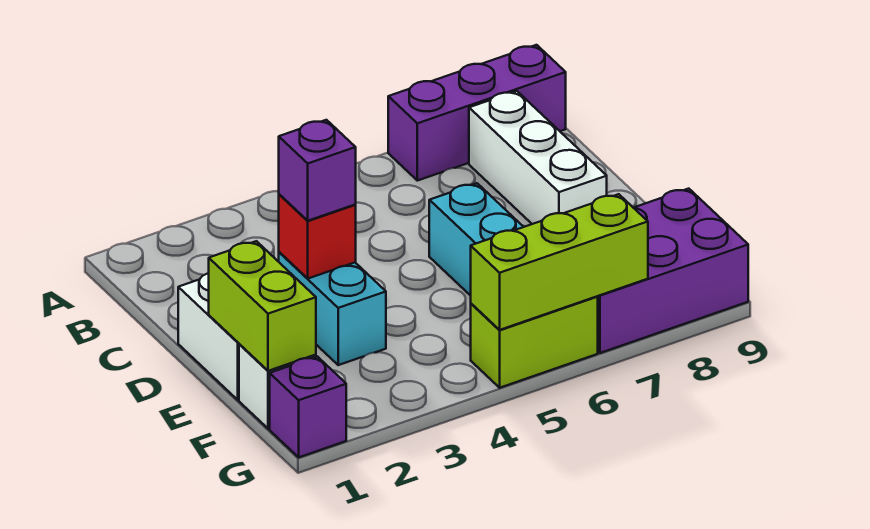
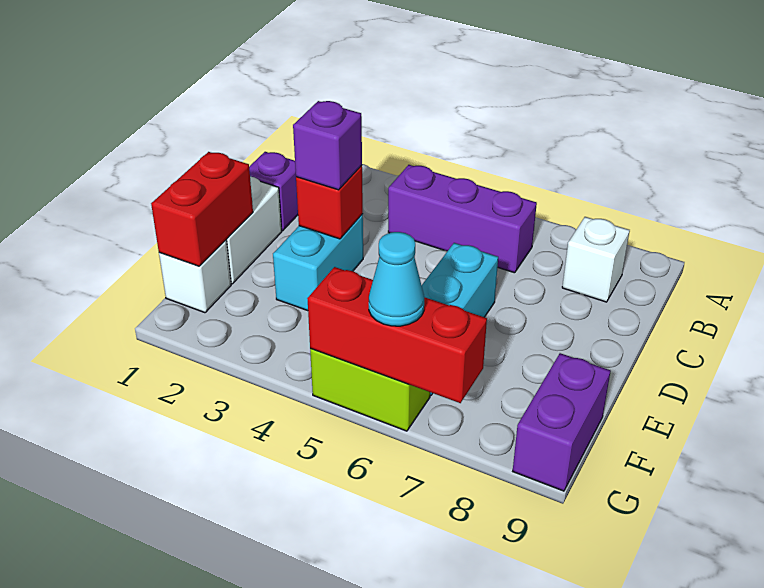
purple 1x3 brick [388,45,566,181] -> purple 1x3 brick moved to [388,165,537,273]
white 1x3 brick [469,91,607,224] -> white 1x1 brick [562,217,630,302]
lime 1x2 brick [209,241,316,371] -> red 1x2 brick [151,152,253,266]
purple 2x3 brick [597,189,748,353] -> purple 1x2 brick [513,353,611,491]
purple 1x1 brick [270,356,346,457] -> purple 1x1 brick moved to [249,152,298,231]
lime 1x3 brick [471,194,648,330] -> red 1x3 brick [307,267,487,403]
none -> cyan 1x1 cone [369,232,424,326]

